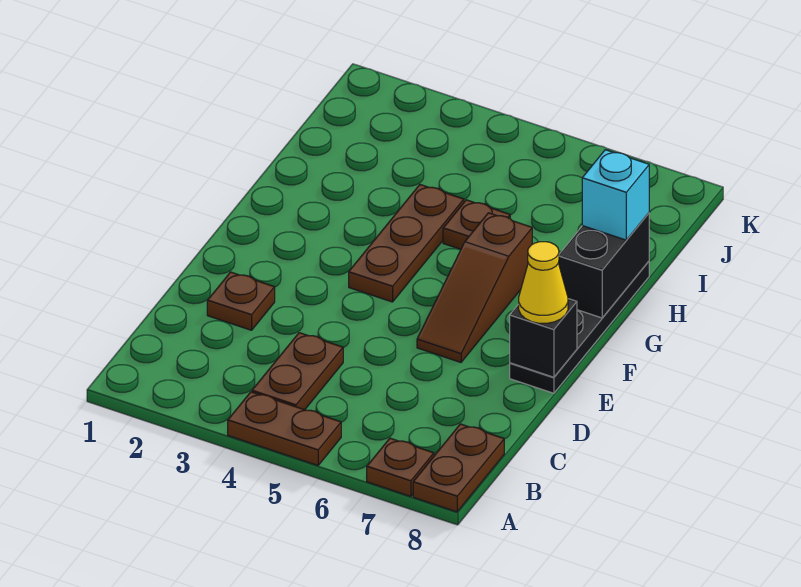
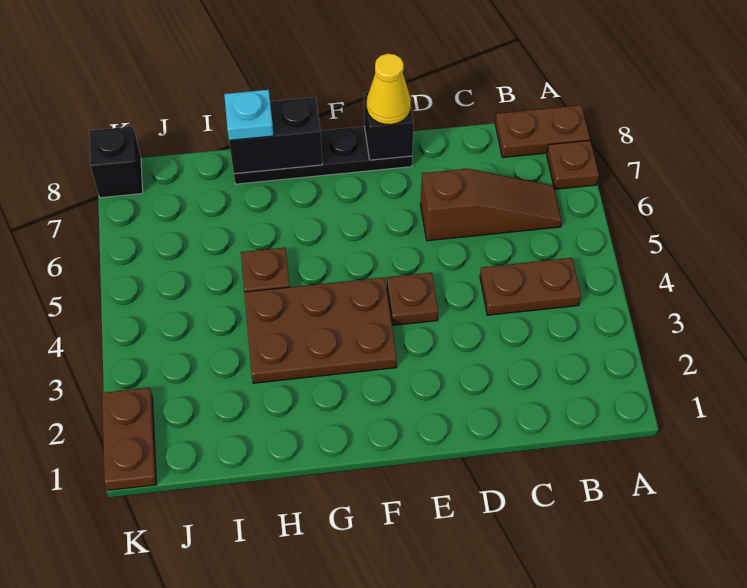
brown 1x2 plate [228,392,341,465] -> brown 1x2 plate moved to [102,388,157,490]
brown 1x1 plate [207,272,275,330] -> brown 1x1 plate moved to [387,273,438,325]
brown 1x3 slope [417,213,532,362] -> brown 1x3 slope moved to [420,169,562,241]
brown 1x3 plate [349,185,464,302] -> brown 2x3 plate [244,278,397,383]
cyan 1x1 brick [582,150,649,240] -> cyan 1x1 plate [224,90,274,140]
none -> black 1x1 brick [89,126,143,198]

